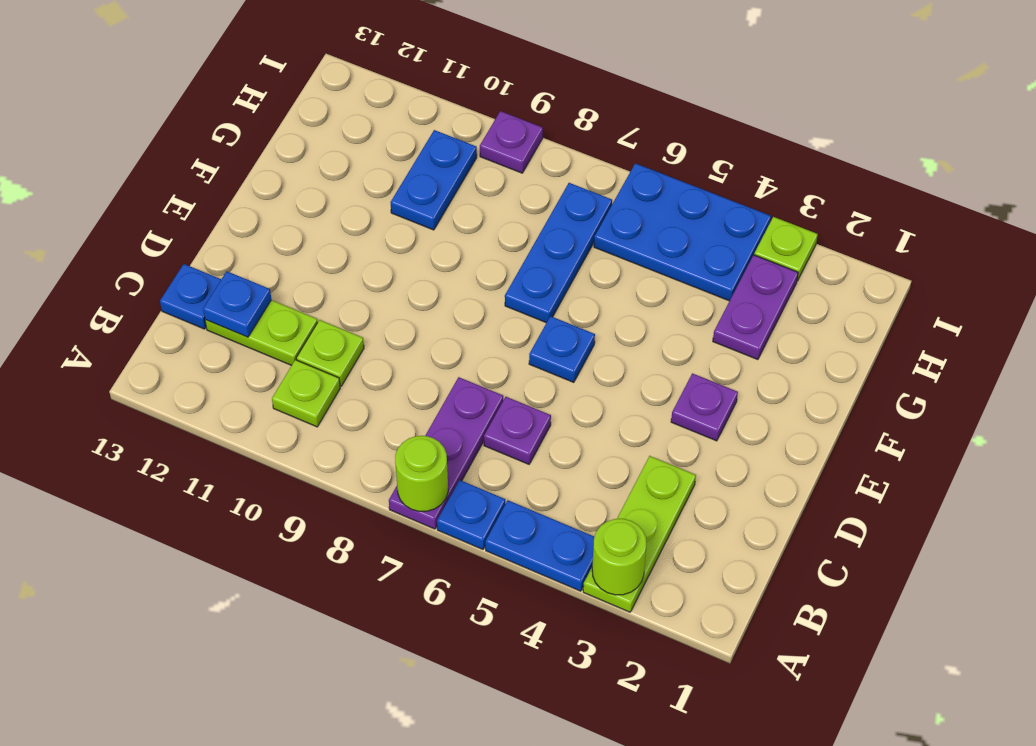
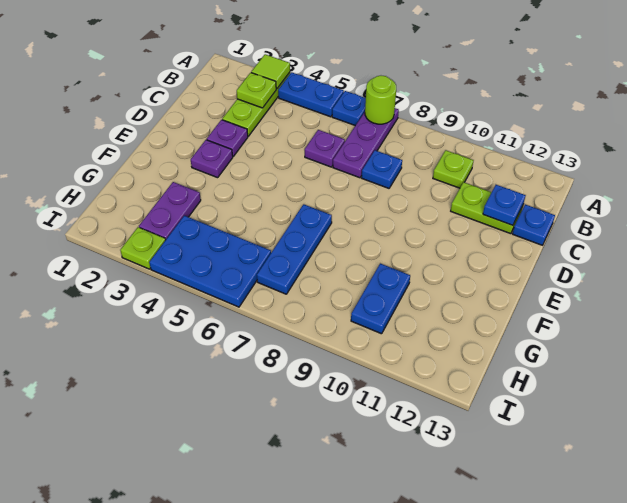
lime 1x1 round brick [592,519,646,595] -> lime 1x1 tile [251,54,290,89]
lime 1x1 plate [296,320,364,386] -> lime 1x1 plate moved to [237,73,276,108]
blue 1x1 plate [529,316,595,382] -> blue 1x1 plate moved to [362,150,402,188]
purple 1x1 plate [480,111,543,173] -> purple 1x1 plate moved to [207,120,248,156]

